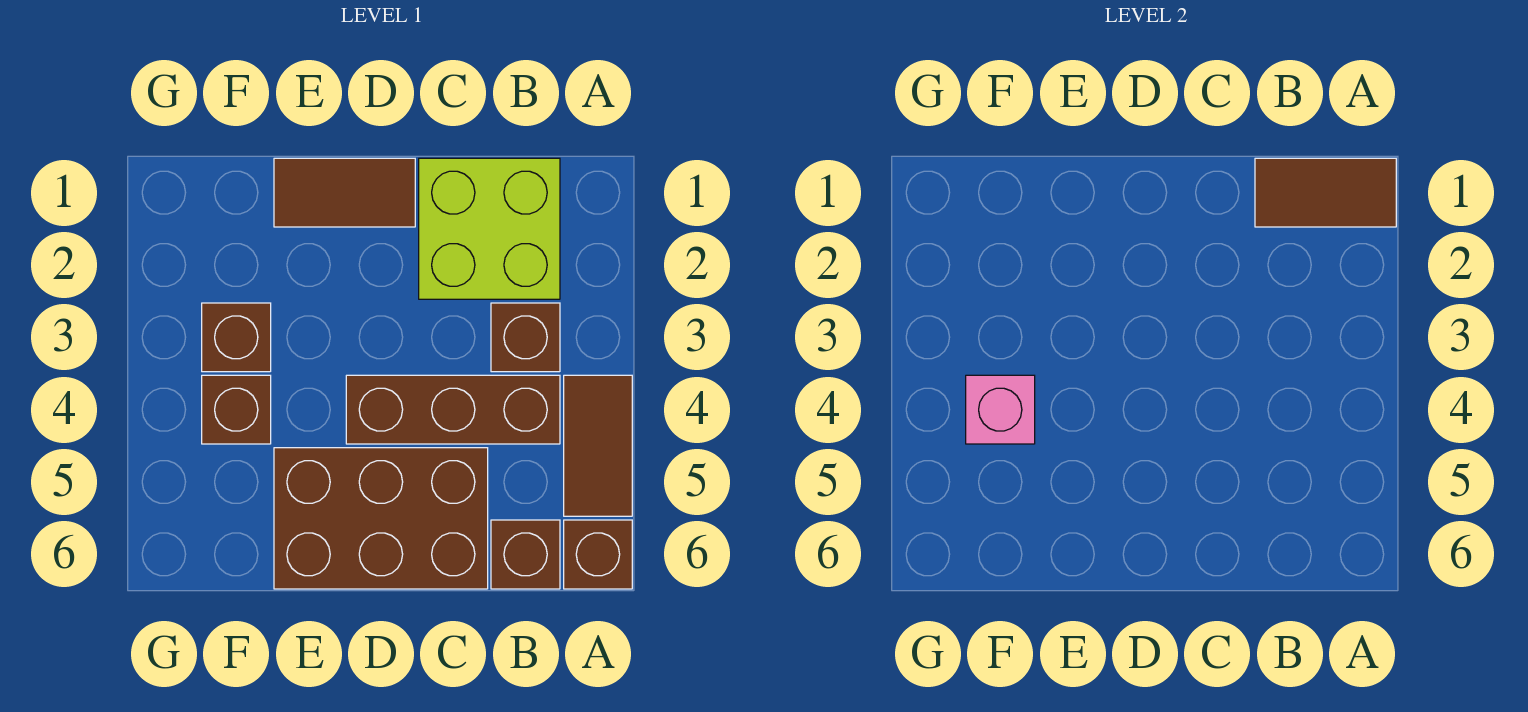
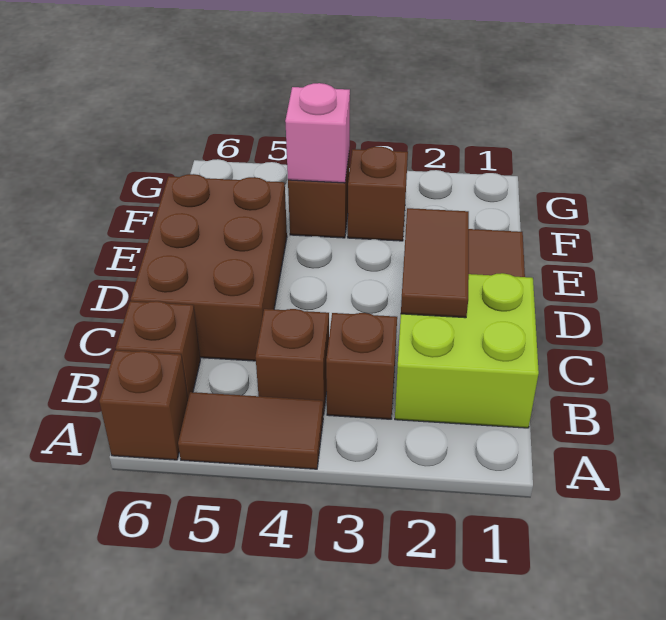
brown 1x2 tile [1255,158,1396,227] -> brown 1x2 tile moved to [401,208,469,318]
brown 1x3 brick [346,375,560,444] -> brown 1x1 brick [256,309,329,415]

